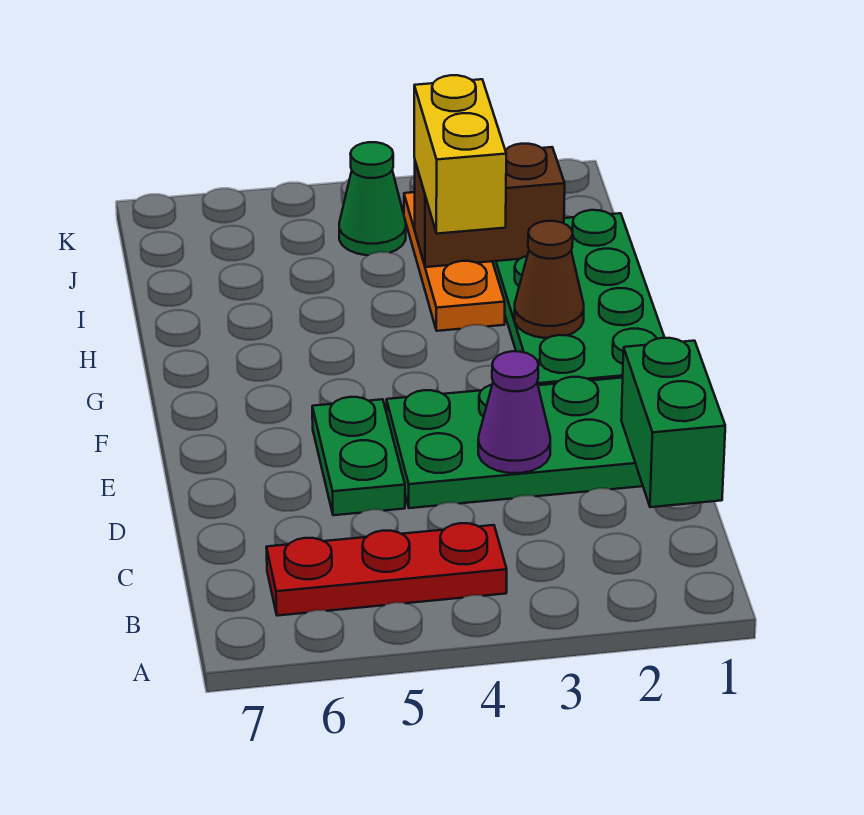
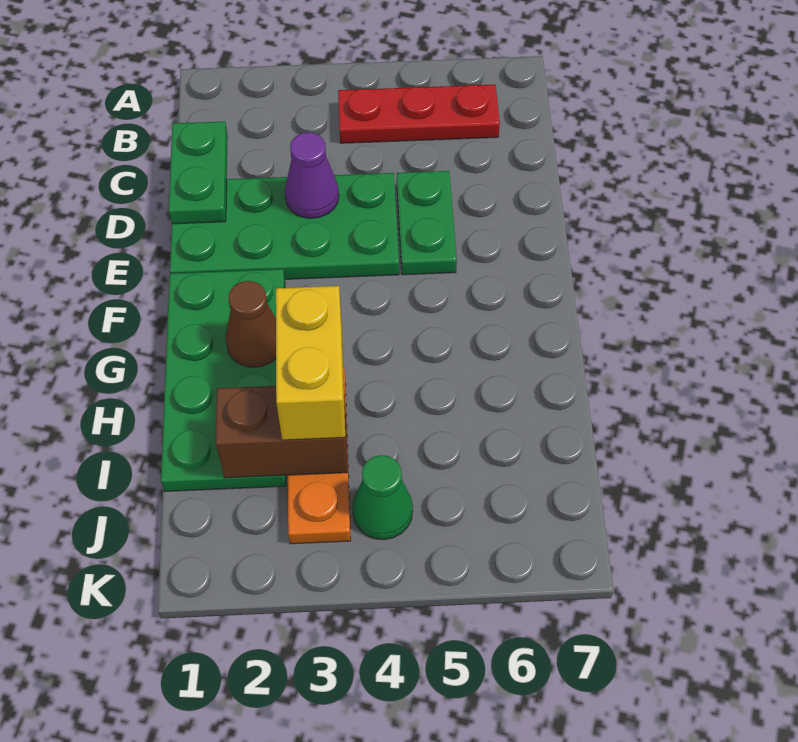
green 1x2 brick [621,338,725,507] -> green 1x2 plate [169,121,228,224]

